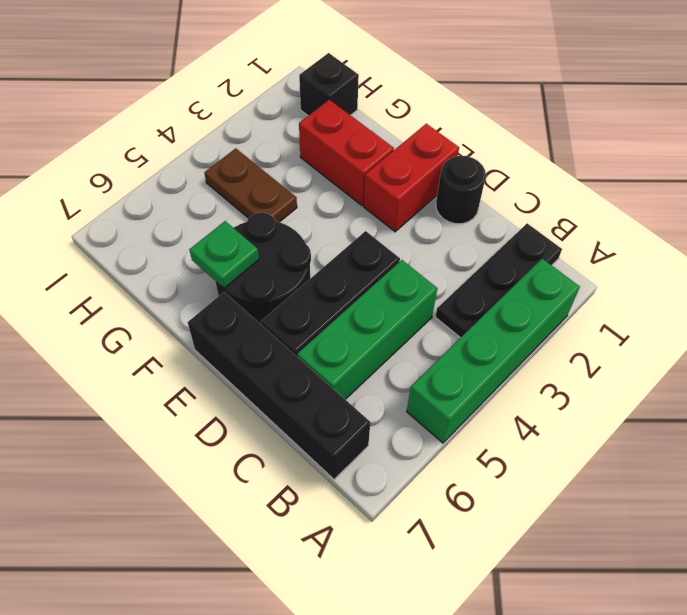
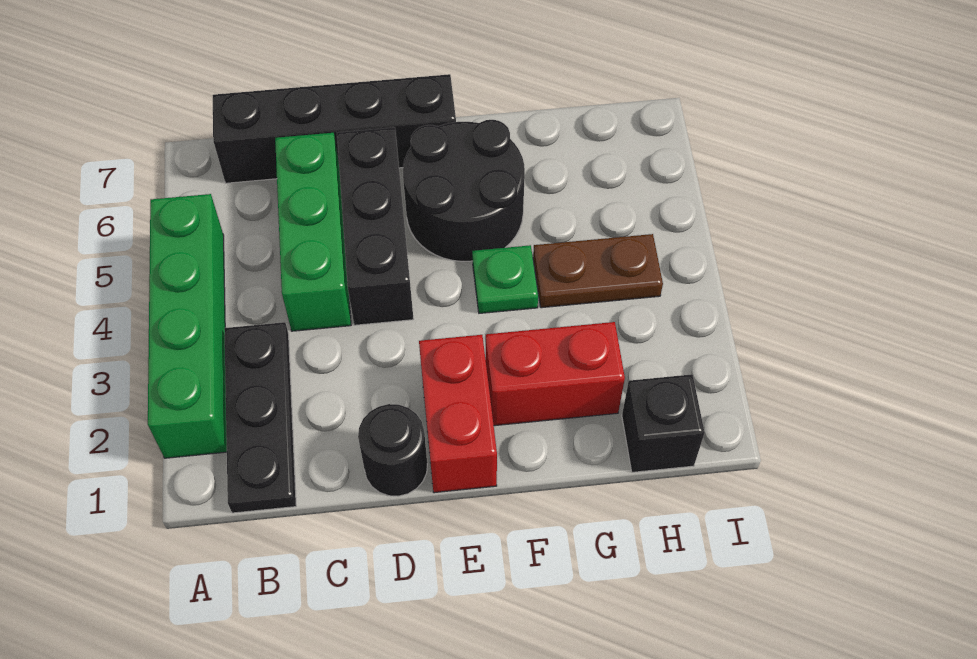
green 1x1 plate [190,221,259,288] -> green 1x1 plate moved to [472,245,538,313]

